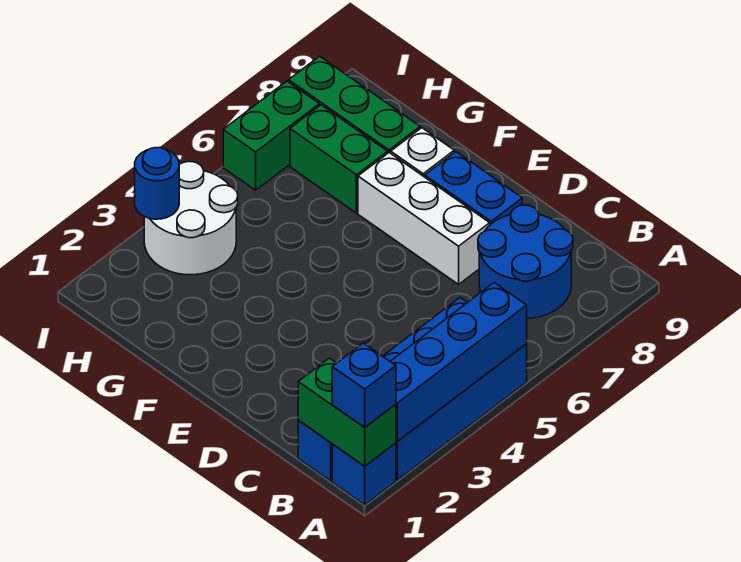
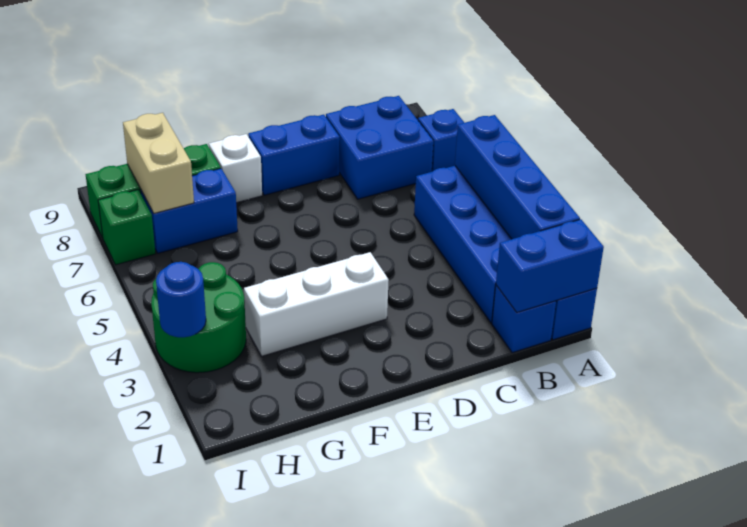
green 1x2 brick [298,358,396,466] -> blue 1x2 brick [496,219,604,313]
blue 1x1 brick [332,343,396,427] -> blue 1x1 brick moved to [418,109,464,172]
blue 2x2 round brick [478,205,573,318] -> blue 2x2 brick [326,96,433,199]
white 1x3 brick [358,153,490,284] -> white 1x3 brick moved to [244,252,389,356]
green 1x2 brick [290,105,388,213] -> blue 1x2 brick [141,169,238,253]
white 2x2 round brick [144,161,238,275] -> green 2x2 round brick [151,262,246,373]
none -> tan 1x2 brick [123,113,194,213]
green 1x2 brick [223,81,319,190] -> green 1x1 brick [98,190,155,265]

